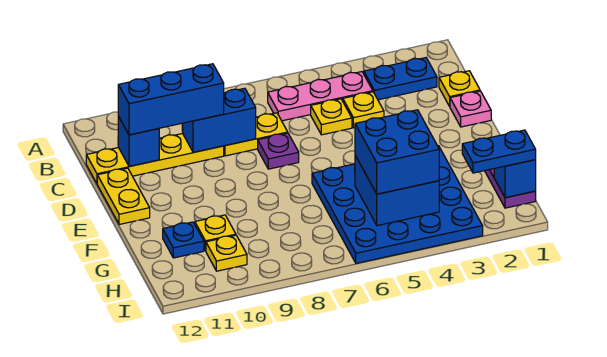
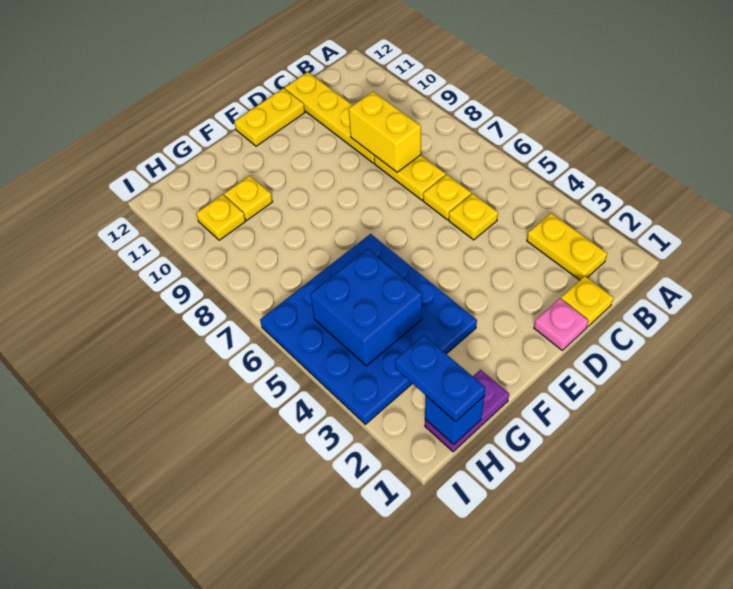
blue 1x2 plate [364,58,437,100] -> yellow 1x2 plate [527,213,607,280]
pink 1x3 plate [268,72,373,121] -> none
yellow 1x1 plate [343,92,384,128] -> yellow 1x1 plate moved to [423,175,471,220]
blue 1x2 brick [183,88,256,152] -> yellow 1x2 brick [349,91,421,172]
blue 1x3 brick [118,64,224,135] -> none
blue 1x1 brick [118,116,159,166] -> none
purple 1x1 plate [258,133,299,169] -> none
blue 2x2 brick [355,110,439,194] -> none
blue 1x1 plate [163,222,204,258] -> none

